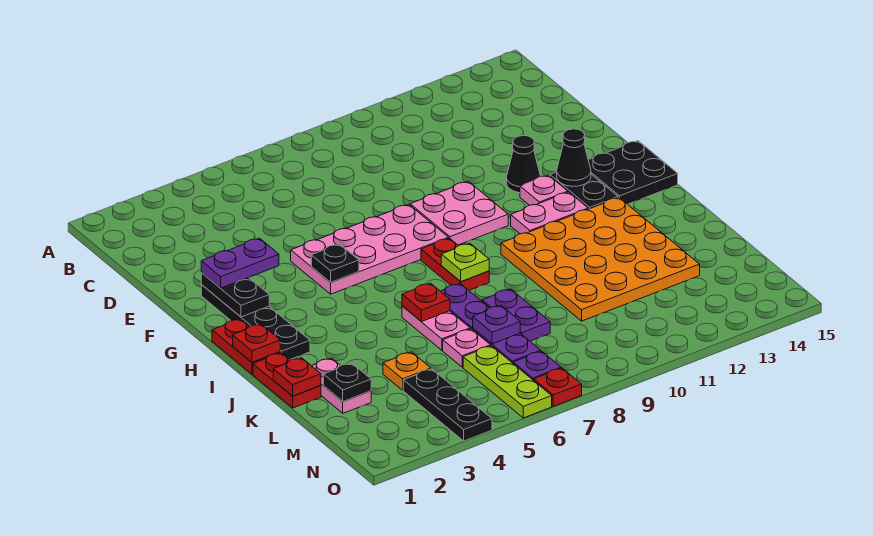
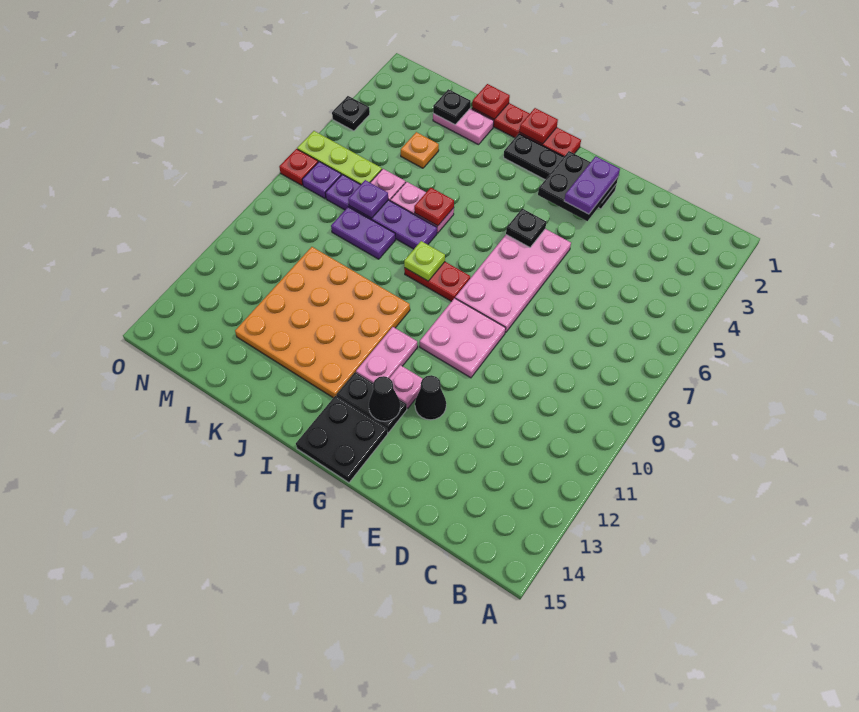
black 1x2 plate [201,273,269,317] -> black 2x2 plate [538,151,618,221]
black 1x3 plate [403,369,492,441] -> black 1x1 plate [332,96,370,131]

